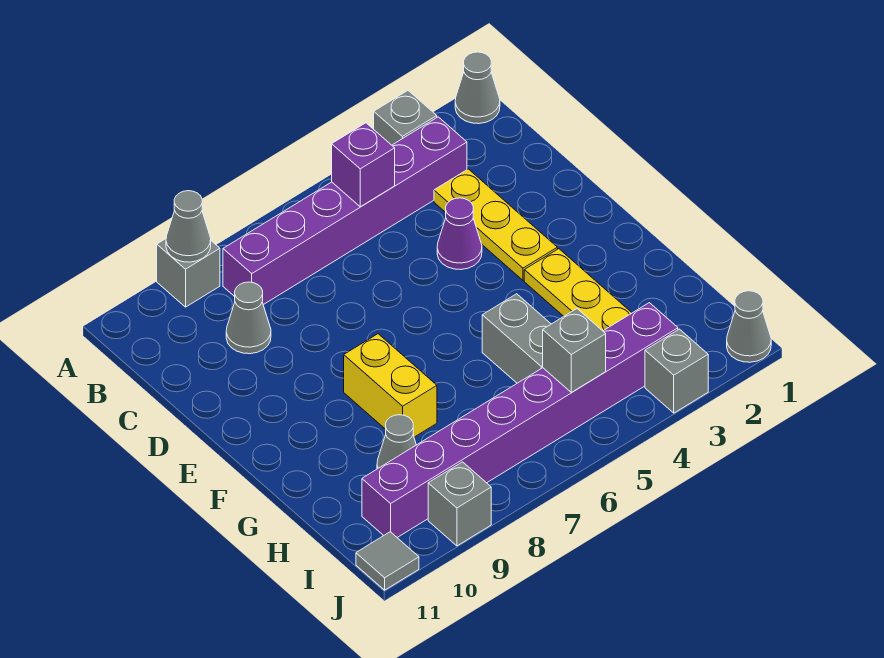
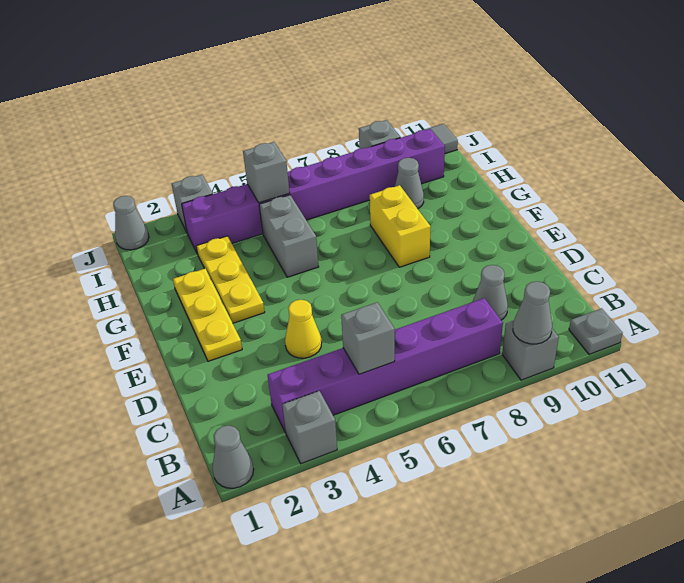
none -> grey 1x1 plate [569,308,623,354]
purple 1x1 brick [332,123,395,207] -> grey 1x1 brick [341,302,395,374]
yellow 1x3 plate [434,169,557,280] -> yellow 1x3 plate moved to [173,269,242,361]
purple 1x1 cone [437,198,482,270] -> yellow 1x1 cone [285,300,322,358]

